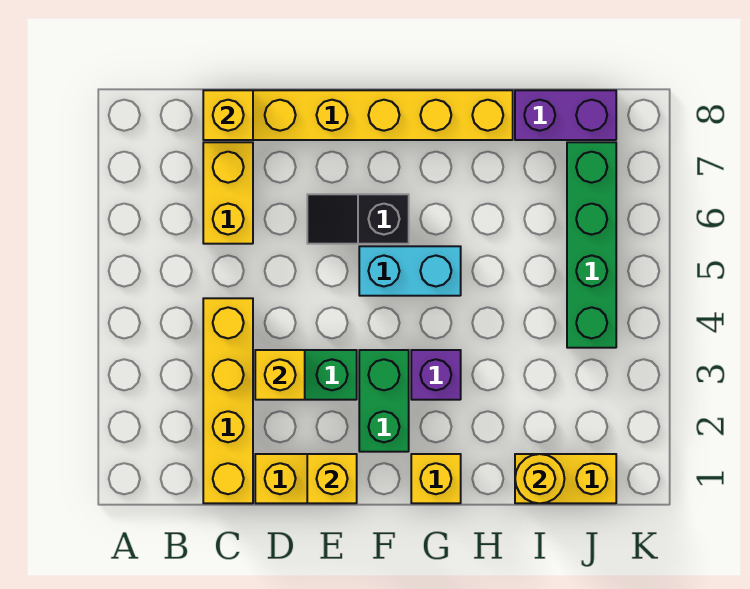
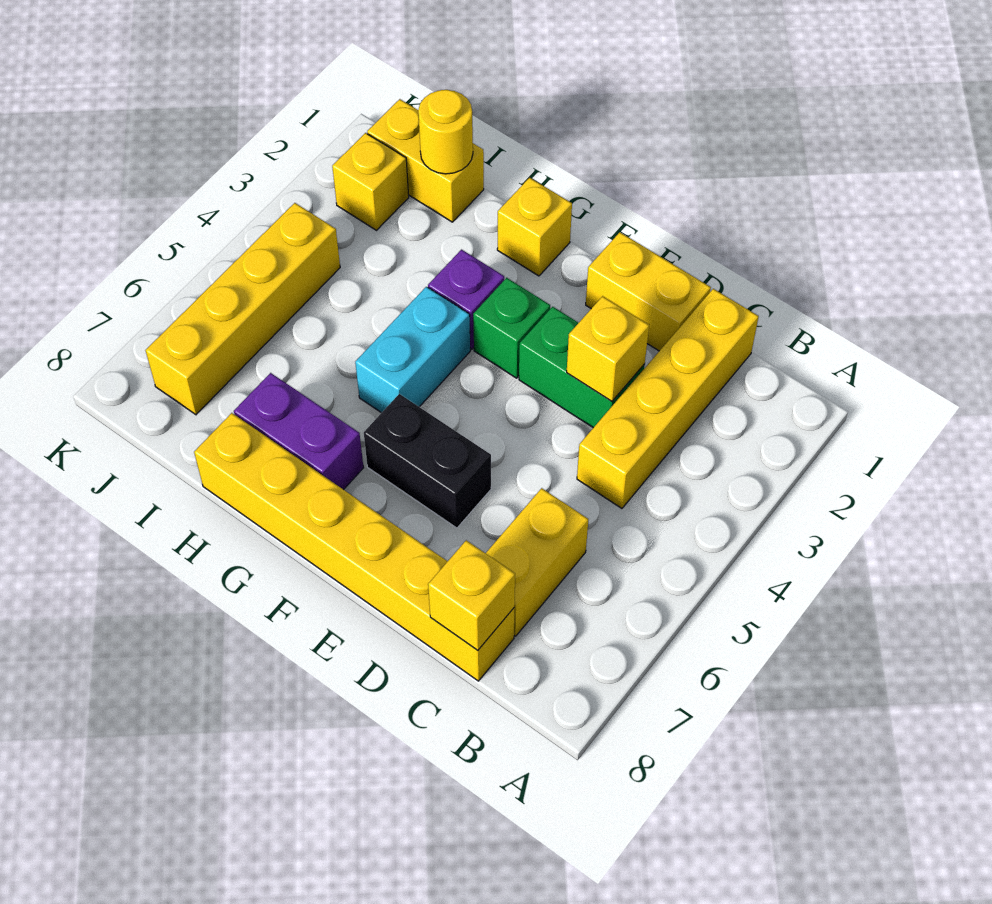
yellow 1x1 brick [307,454,357,503] -> yellow 1x1 brick moved to [332,133,409,230]
black 1x2 slope [307,194,409,244] -> black 1x2 brick [364,394,491,528]
green 1x2 brick [359,350,409,452] -> green 1x1 brick [473,278,550,378]
cyan 1x2 brick [359,246,461,296] -> cyan 1x2 brick turned to [355,287,470,413]
purple 1x2 brick [515,90,616,140] -> purple 1x2 brick moved to [234,373,364,490]
green 1x4 brick [567,142,616,348] -> yellow 1x4 brick [146,203,340,415]

